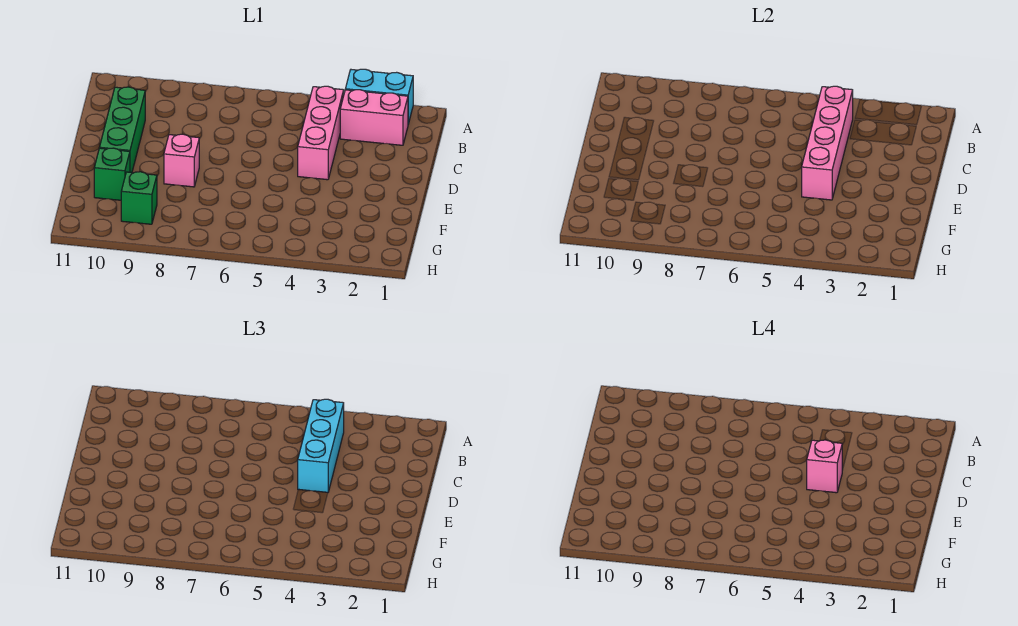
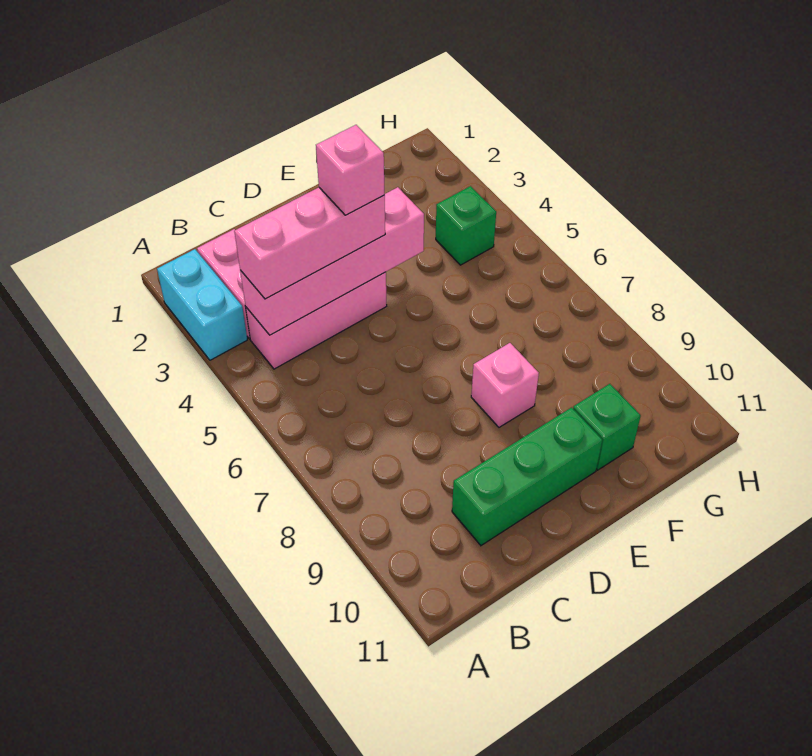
cyan 1x3 brick [298,399,344,492] -> pink 1x3 brick [234,187,385,299]
green 1x1 brick [121,172,157,224] -> green 1x1 brick moved to [436,186,496,265]

